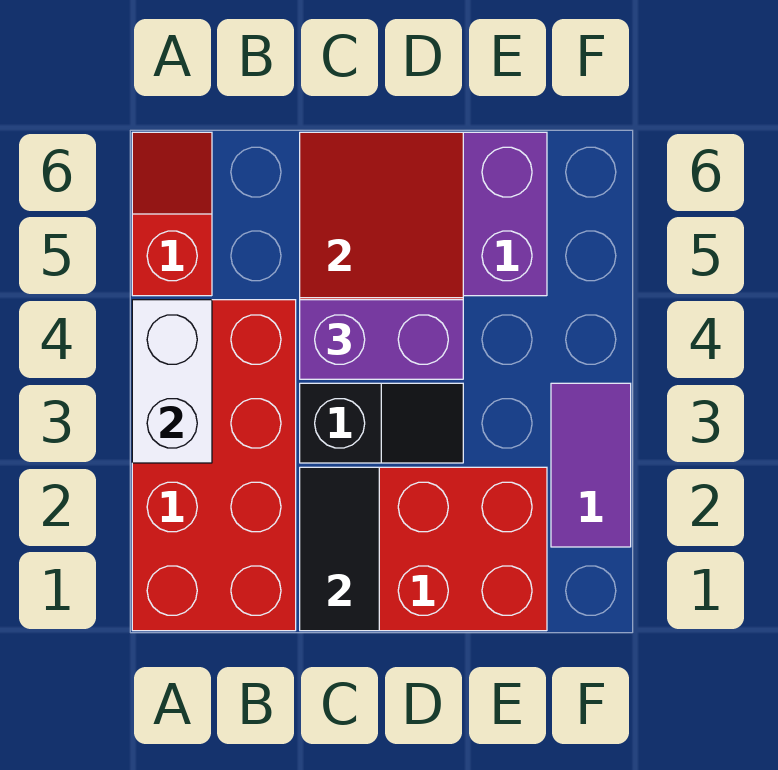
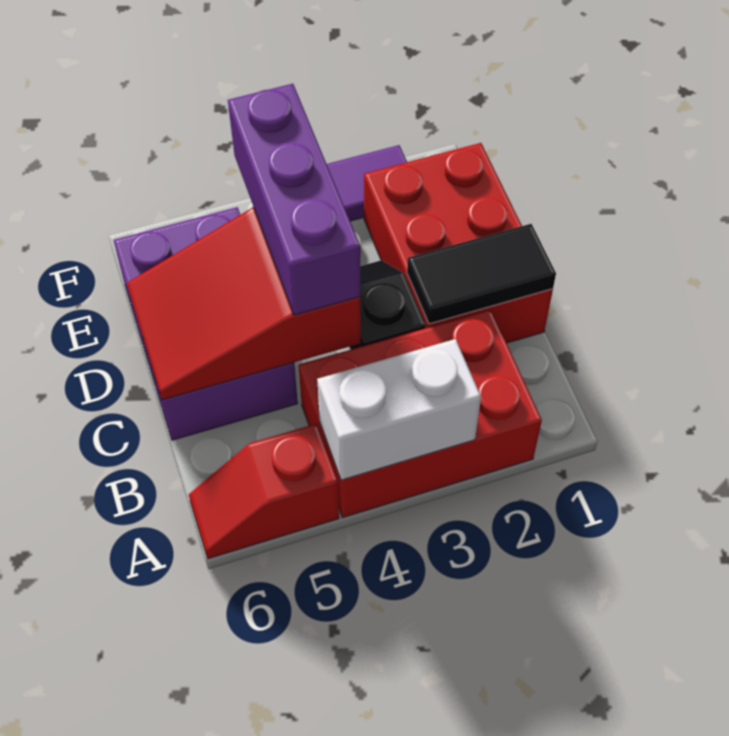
red 2x4 brick [132,300,296,631] -> red 2x3 brick [299,310,542,518]
purple 1x2 brick [300,300,463,379] -> purple 1x3 brick [228,84,360,315]

